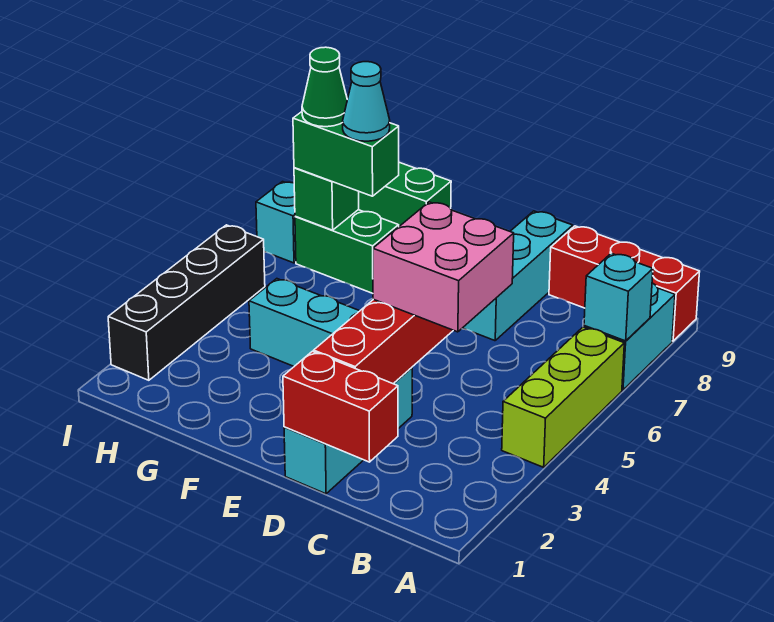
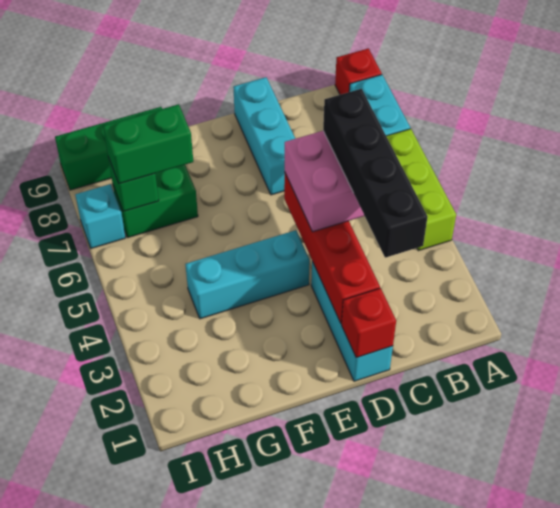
cyan 1x1 brick [584,253,653,341] -> none
red 1x3 brick [549,226,700,341] -> red 1x1 brick [335,48,382,95]
red 1x2 brick [283,351,398,462] -> red 1x1 brick [342,288,396,358]
cyan 1x1 cone [343,62,390,141] -> none
green 1x1 cone [302,47,347,127] -> none
black 1x4 brick [108,225,265,380] -> black 1x4 brick moved to [323,89,427,258]

